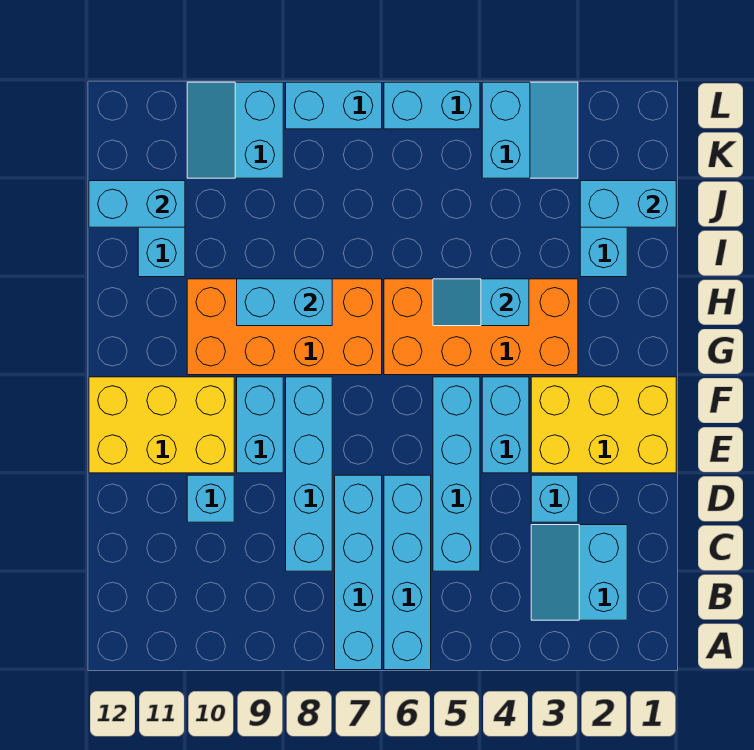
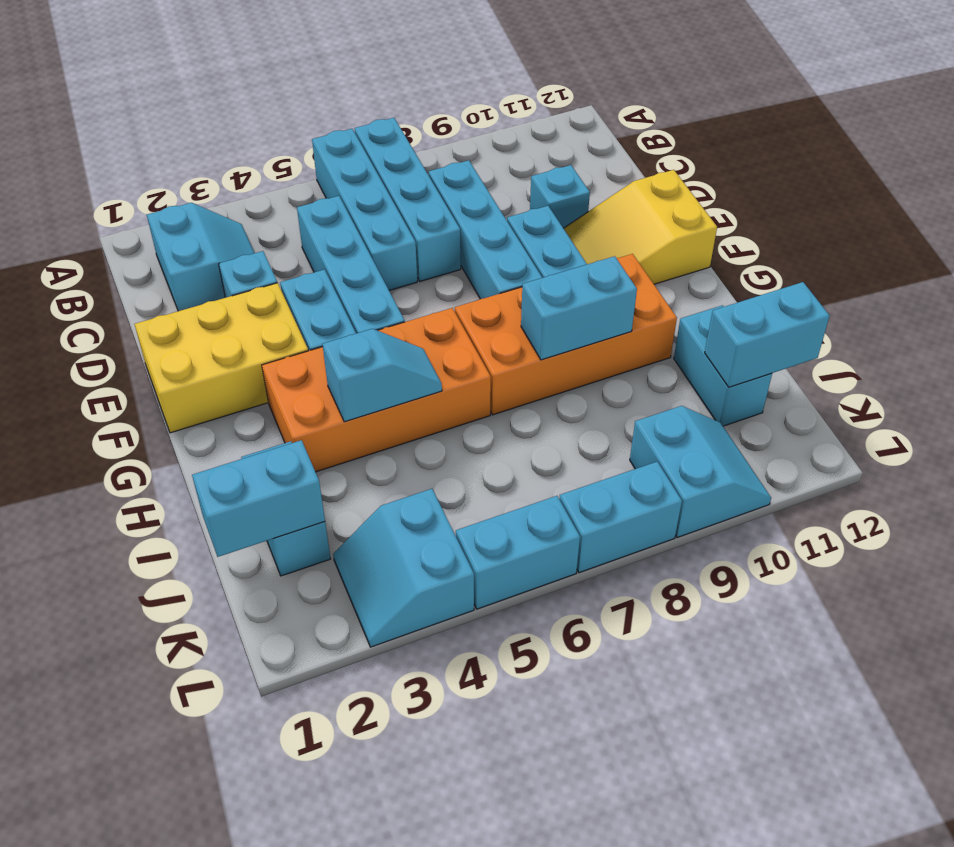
yellow 2x3 brick [89,377,234,473] -> yellow 2x3 slope [563,170,717,284]

